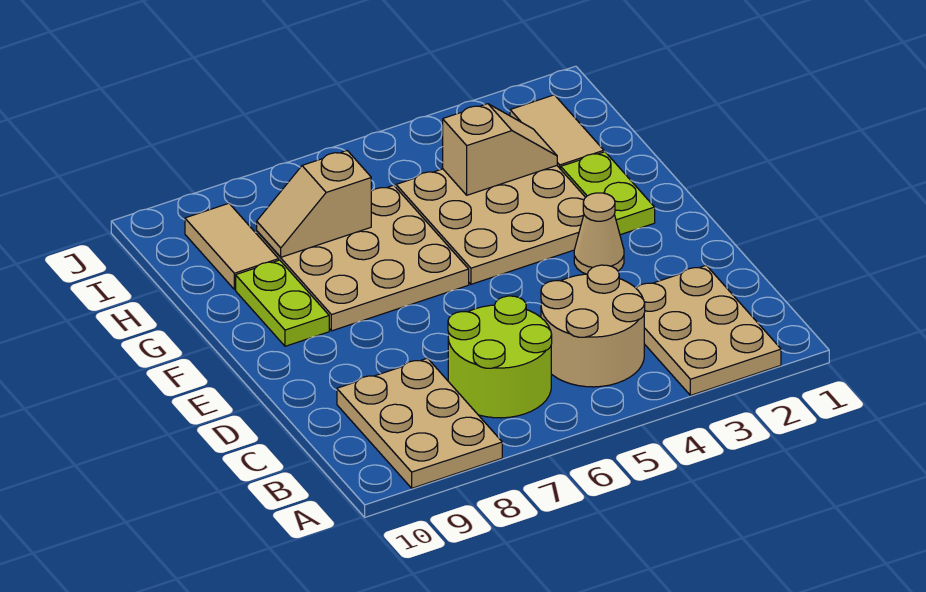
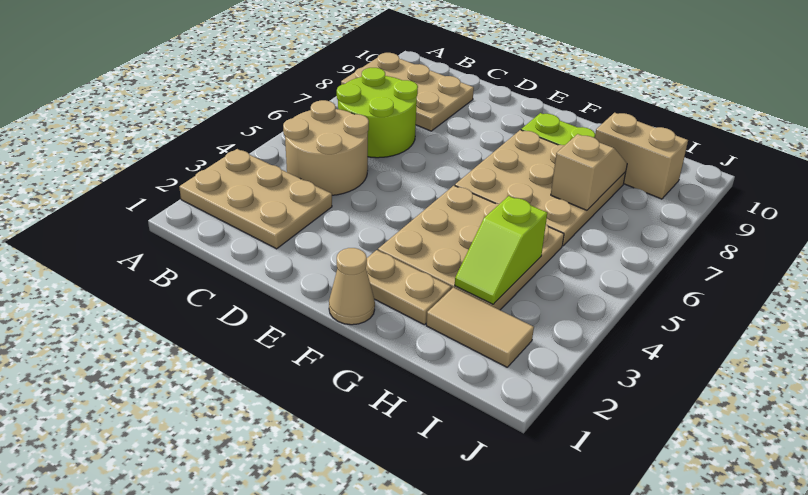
tan 1x1 cone [574,193,624,274] -> tan 1x1 cone moved to [329,248,375,325]
lime 1x2 plate [561,152,655,235] -> tan 1x2 plate [366,250,451,325]
tan 1x2 slope [443,104,557,195] -> lime 1x2 slope [455,196,547,304]
tan 1x2 tile [185,203,279,289] -> tan 1x2 brick [595,113,688,199]

